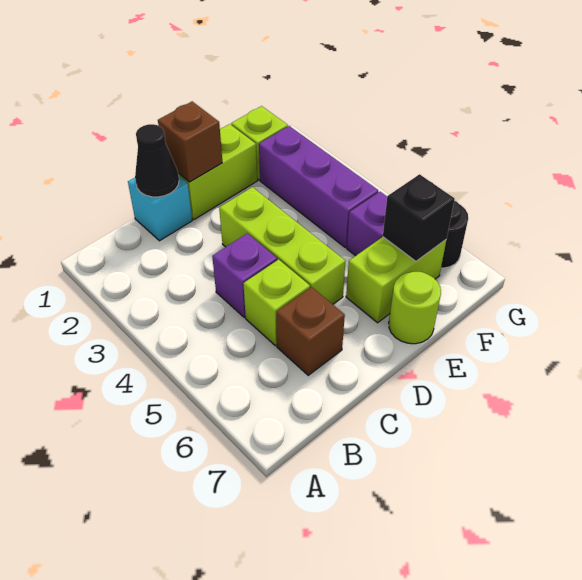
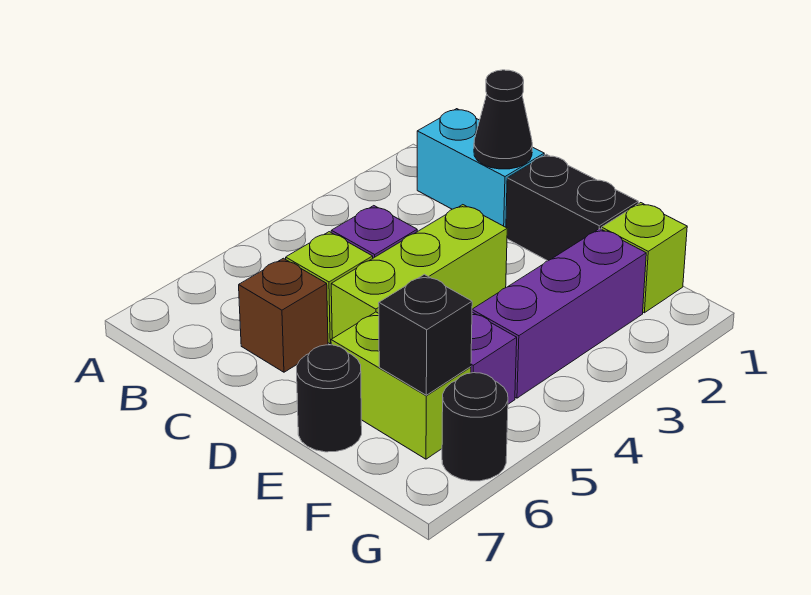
cyan 1x1 brick [128,177,192,241] -> cyan 1x2 brick [417,109,544,227]
lime 1x2 brick [178,124,257,220] -> black 1x2 brick [506,154,638,261]
brown 1x1 brick [158,101,222,182] -> none
lime 1x1 round brick [389,272,441,344] -> black 1x1 round brick [297,345,362,452]

